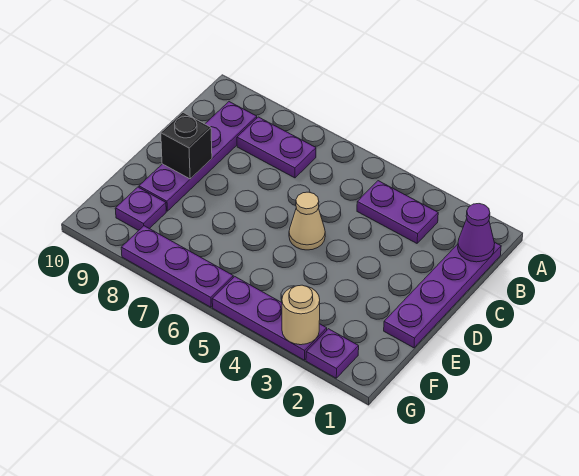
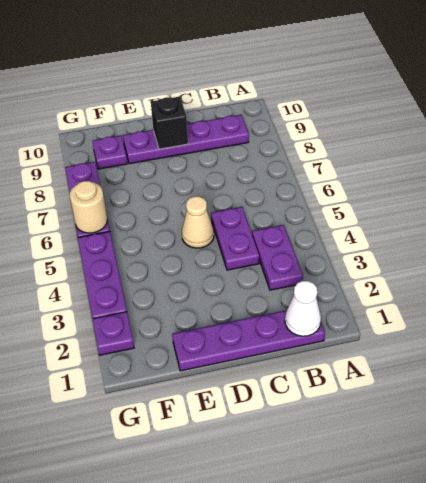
purple 1x1 cone [458,204,495,262] -> white 1x1 cone [285,281,321,336]
purple 1x2 plate [237,117,316,178] -> purple 1x2 plate moved to [211,207,259,270]
tan 1x1 round brick [282,285,320,345] -> tan 1x1 round brick moved to [70,181,107,233]

